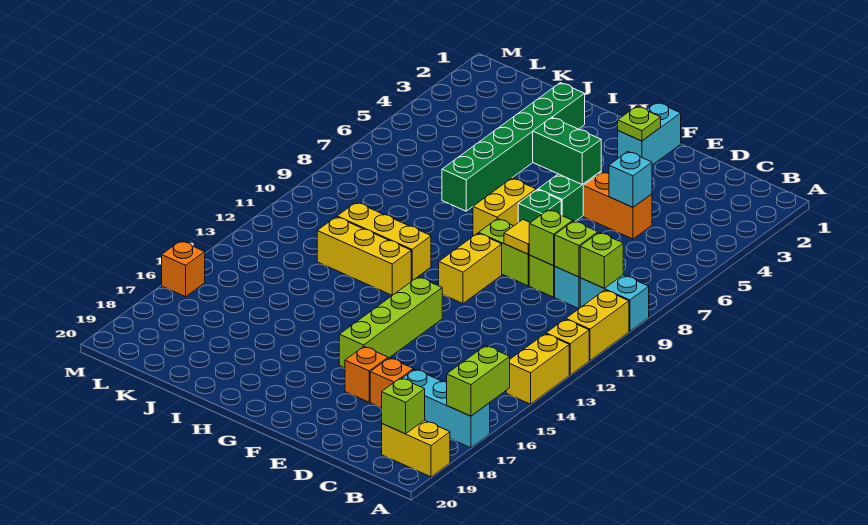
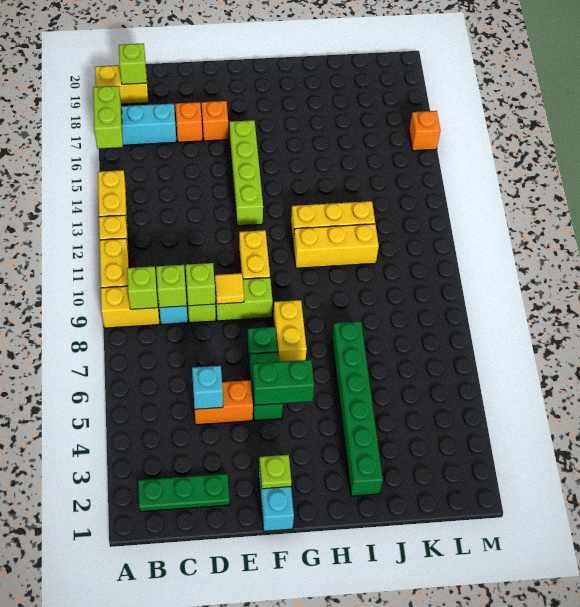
cyan 1x2 brick [580,275,649,331] -> yellow 1x2 brick [101,286,159,328]
none -> green 1x3 plate [138,474,230,512]

